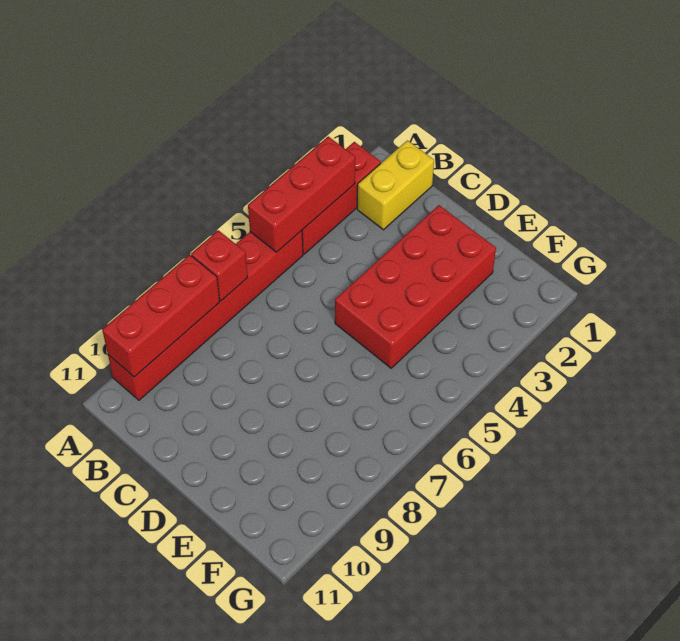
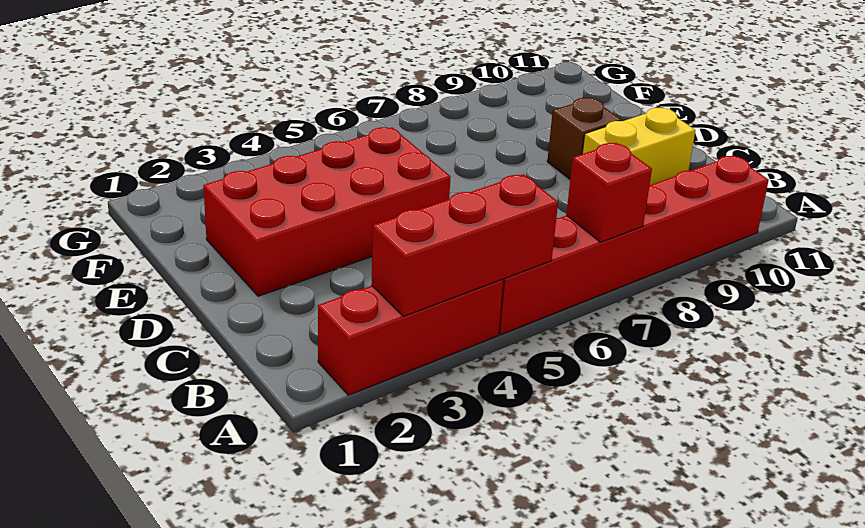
red 1x3 brick [102,255,220,377] -> none
yellow 1x2 brick [357,140,434,230] -> yellow 1x2 brick moved to [582,108,695,185]
none -> brown 1x1 brick [547,98,622,179]

